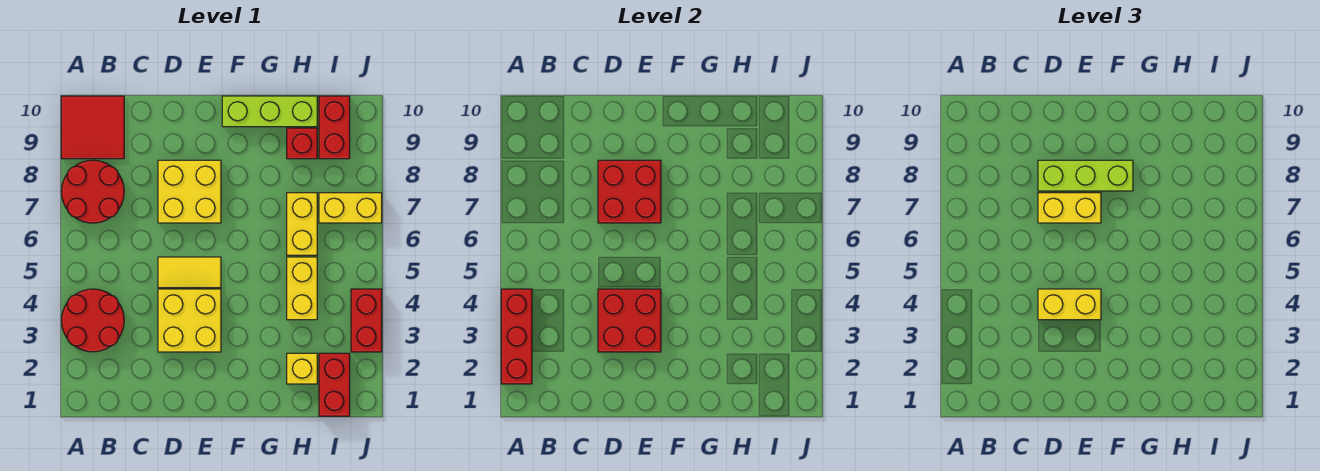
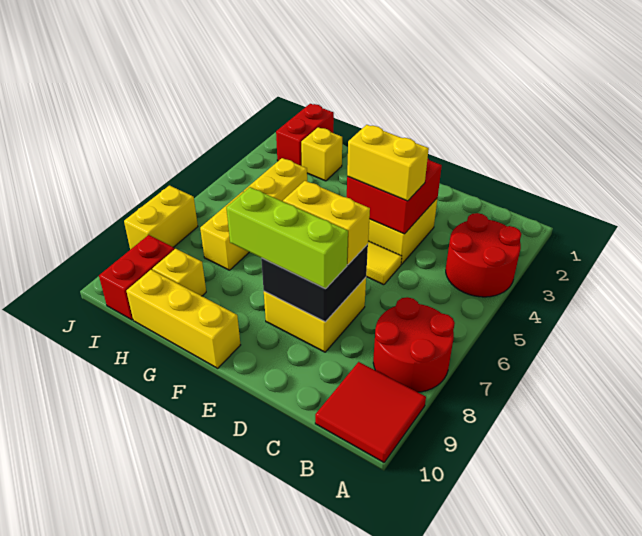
red 1x3 brick [501,289,532,384] -> none
red 2x2 brick [598,160,661,223] -> black 2x2 brick [261,244,368,322]
lime 1x3 brick [222,96,317,127] -> yellow 1x3 brick [126,270,240,368]
red 1x1 brick [287,128,317,159] -> yellow 1x1 brick [152,249,206,296]
yellow 1x2 brick [319,193,382,223] -> yellow 1x2 brick turned to [124,186,198,250]
red 1x2 brick [351,289,382,352] -> none

